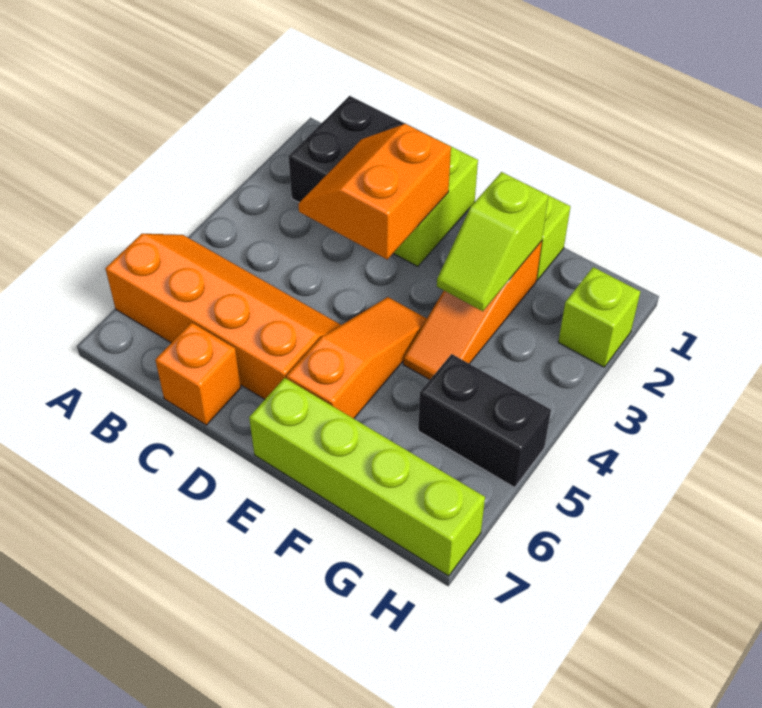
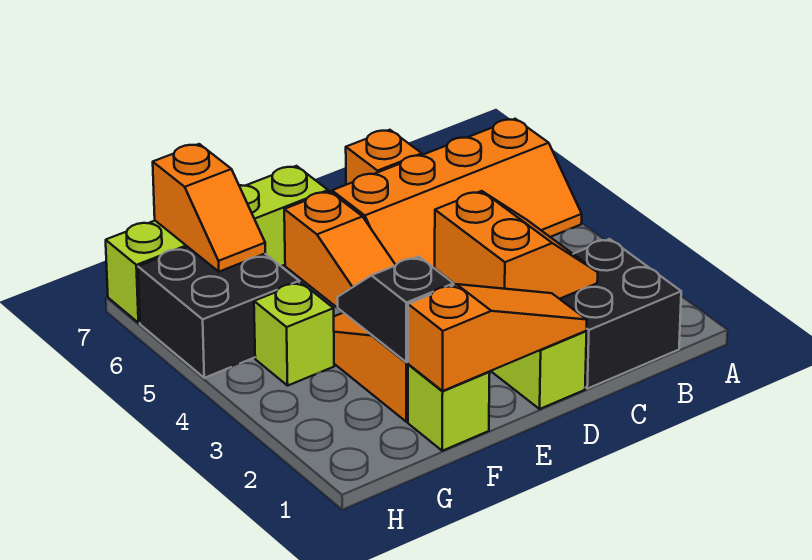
none -> orange 1x3 slope [408,284,587,391]
lime 1x2 slope [437,172,548,311] -> black 1x2 slope [338,257,454,362]
black 1x2 brick [418,354,551,488] -> black 2x2 brick [138,247,299,378]
none -> orange 1x2 slope [153,144,265,272]
lime 1x1 brick [558,267,640,367] -> lime 1x1 brick moved to [254,282,334,386]

